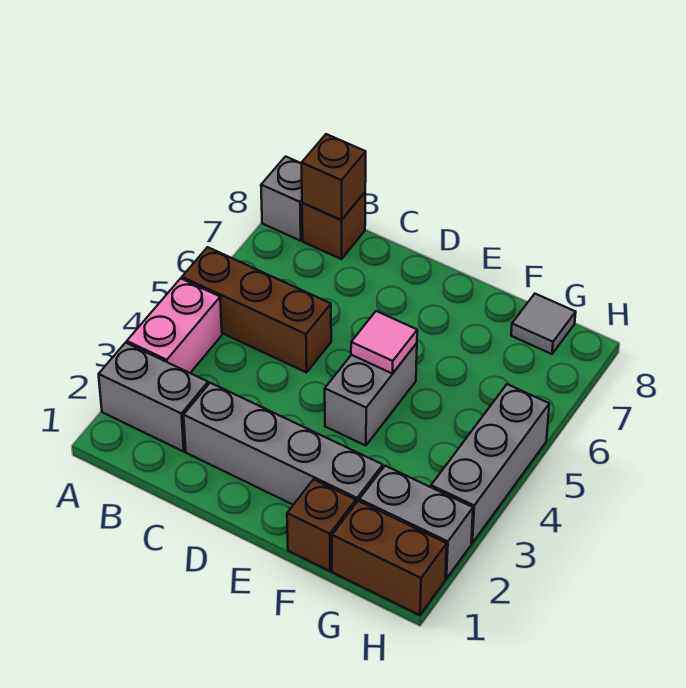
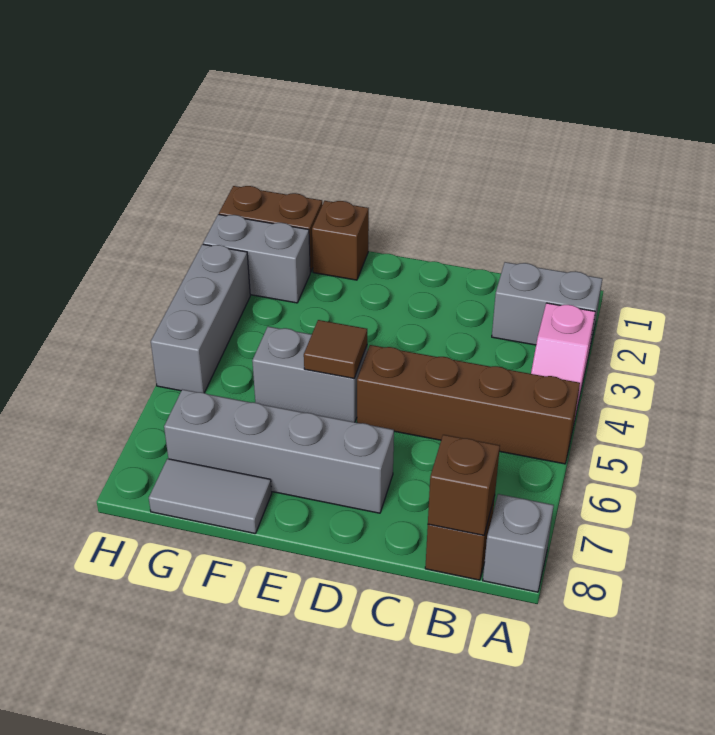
pink 1x2 brick [127,278,222,373] -> pink 1x2 slope [531,303,595,421]
brown 1x3 brick [182,247,331,372] -> brown 1x4 brick [357,345,580,464]
grey 1x4 brick [184,383,383,505] -> grey 1x4 brick moved to [164,389,394,513]
grey 1x2 brick [325,343,417,446] -> grey 1x2 brick turned to [252,327,367,422]
pink 1x1 tile [351,311,417,374] -> brown 1x1 tile [304,320,367,378]
grey 1x1 tile [511,294,576,354] -> grey 1x2 tile [149,459,272,534]

